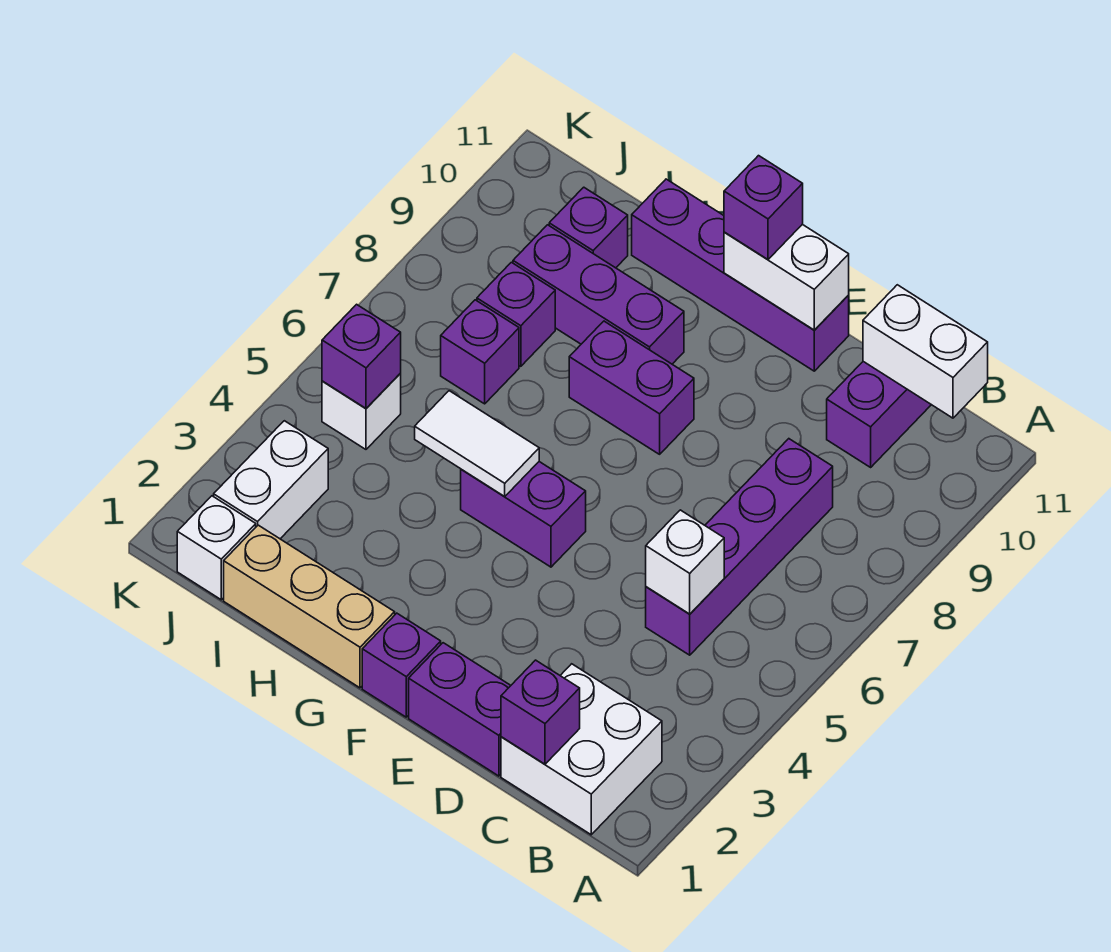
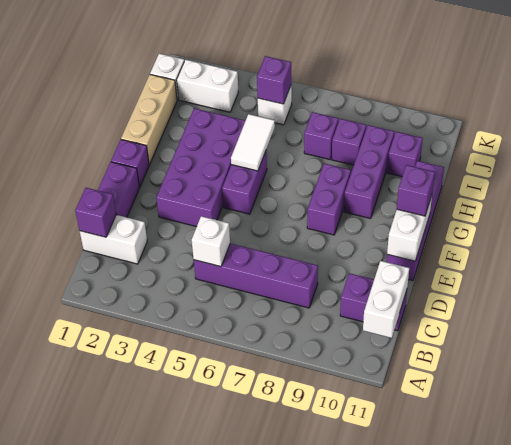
white 2x2 brick [501,664,662,835] -> white 1x2 brick [80,215,147,264]
none -> purple 2x4 brick [156,108,246,227]

